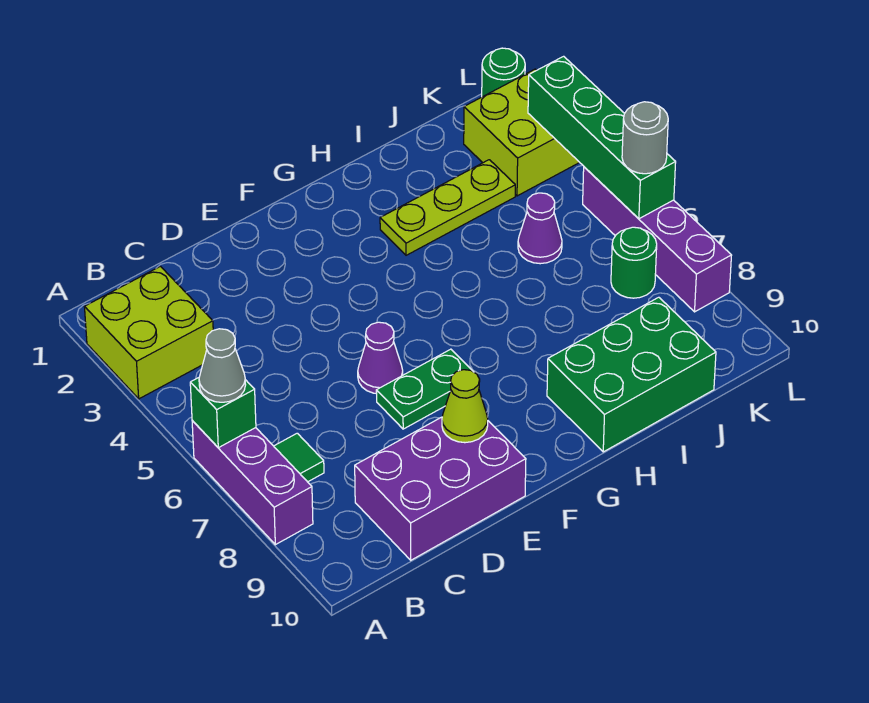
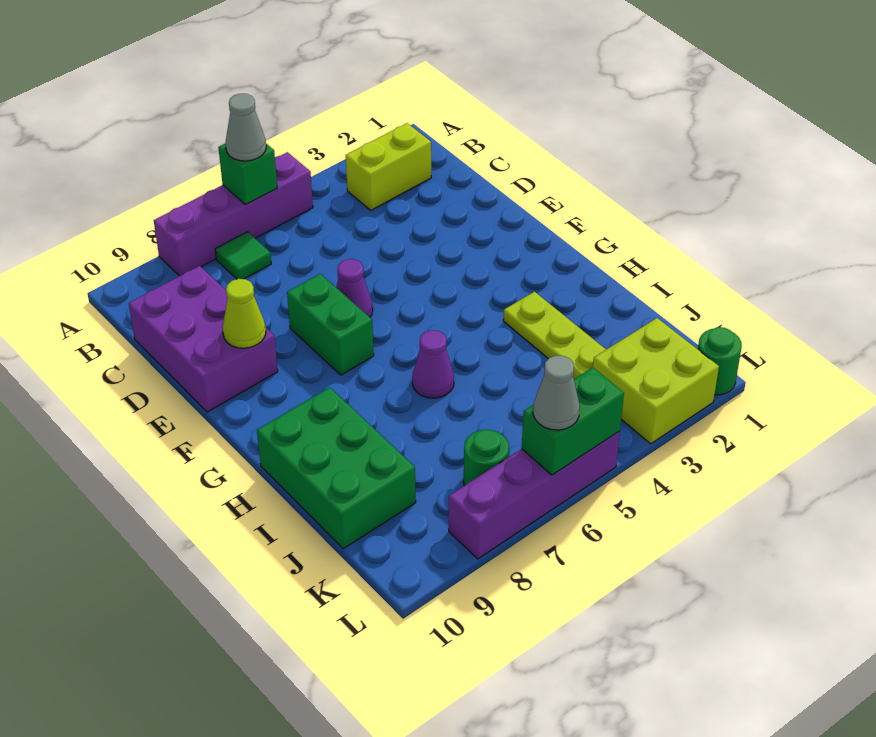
lime 2x2 brick [85,266,213,399] -> lime 1x2 brick [346,123,431,210]
purple 1x3 brick [192,421,313,545] -> purple 1x4 brick [154,152,313,276]
green 1x2 plate [376,349,472,429] -> green 1x2 brick [287,274,374,375]
purple 1x1 cone [518,193,562,264] -> purple 1x1 cone moved to [412,330,454,398]
green 1x4 brick [528,56,676,219] -> green 1x2 brick [522,368,624,475]
grey 1x1 round brick [622,102,668,174] -> grey 1x1 cone [533,355,580,430]

